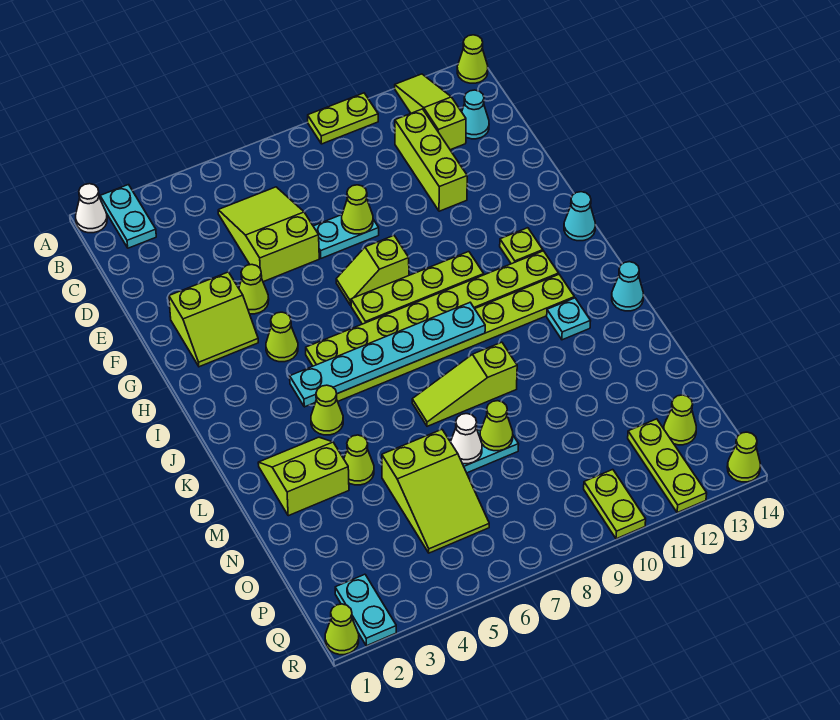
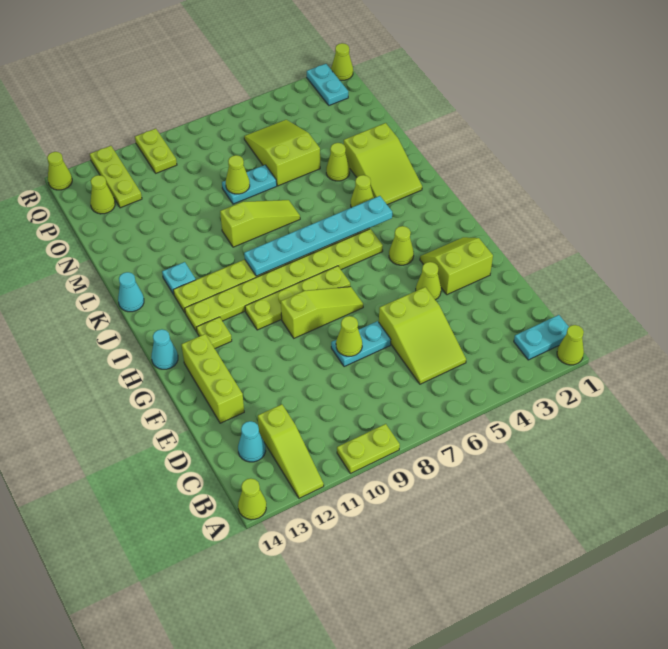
white 1x1 cone [76,184,107,233] -> lime 1x1 cone [557,325,584,365]
cyan 1x2 plate [100,185,156,248] -> cyan 1x2 plate turned to [514,315,569,360]
lime 1x3 brick [395,109,467,211] -> lime 1x3 brick moved to [181,334,244,423]
lime 1x2 slope [336,236,409,305] -> lime 1x3 slope [281,287,363,338]
lime 2x2 slope [258,437,349,516] -> lime 2x3 slope [344,123,422,205]
white 1x1 cone [451,414,482,464] -> none

